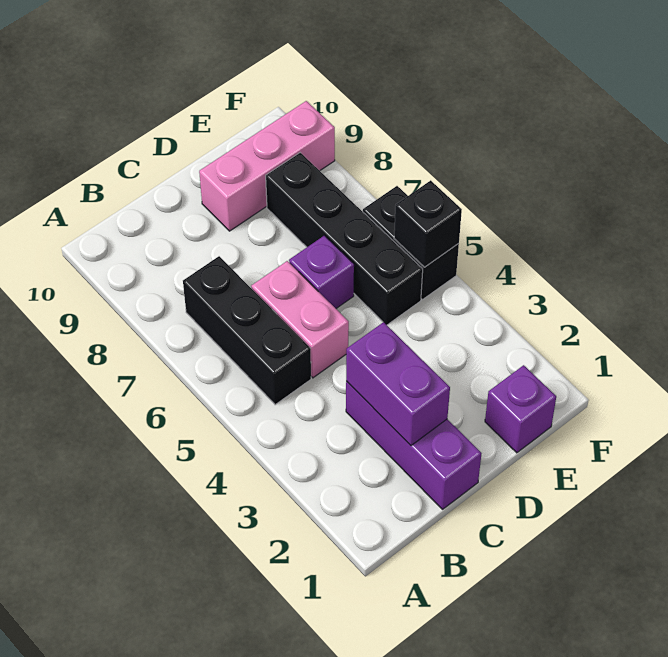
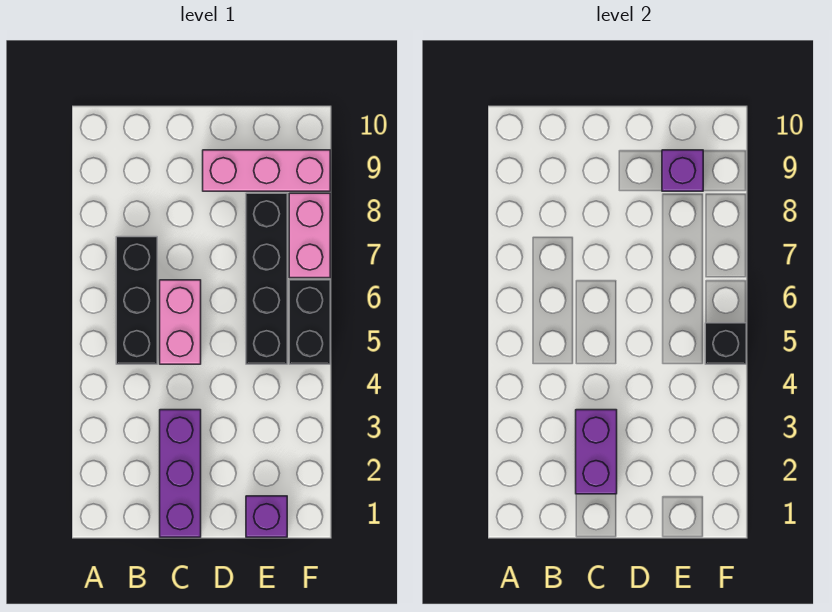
purple 1x1 brick [289,236,354,308] -> purple 1x1 brick moved to [662,150,703,191]
none -> pink 1x2 brick [289,193,330,278]

